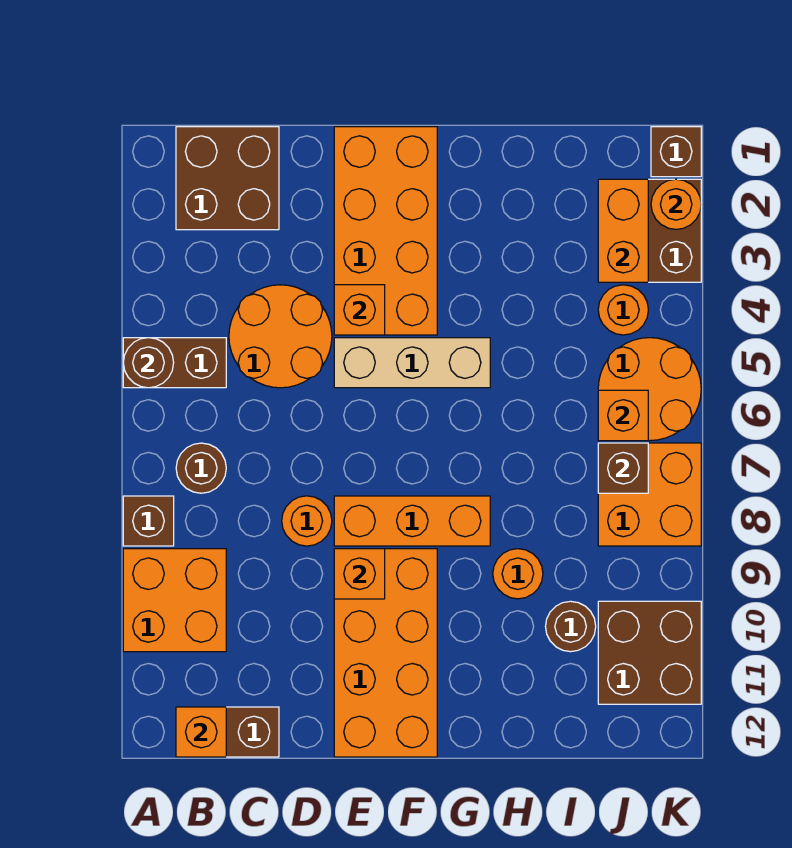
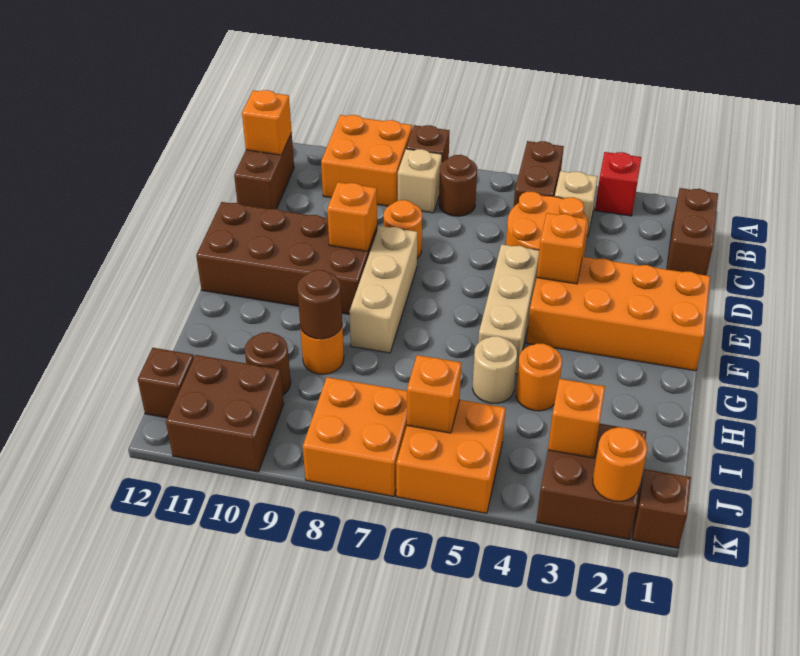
none -> red 1x1 brick [595,152,641,216]
brown 1x1 round brick [123,338,174,388] -> brown 1x1 round brick moved to [297,270,342,339]
brown 2x2 brick [176,127,279,230] -> brown 1x2 brick [667,188,718,275]
none -> tan 1x1 brick [555,171,598,236]
none -> tan 1x1 brick [398,149,442,213]
orange 1x3 brick [334,496,490,546] -> tan 1x3 brick [349,226,417,353]
orange 2x4 brick [334,549,437,757] -> brown 2x4 brick [196,202,377,315]
none -> tan 1x1 round brick [472,336,517,403]
orange 1x2 brick [598,179,648,282] -> orange 1x1 brick [548,379,605,458]
orange 1x1 round brick [598,285,648,335] -> orange 1x1 round brick moved to [516,344,562,411]
orange 2x2 round brick [598,338,701,441] -> orange 2x2 brick [396,400,506,513]
brown 1x1 brick [598,443,648,493] -> brown 1x1 brick moved to [138,348,194,418]

